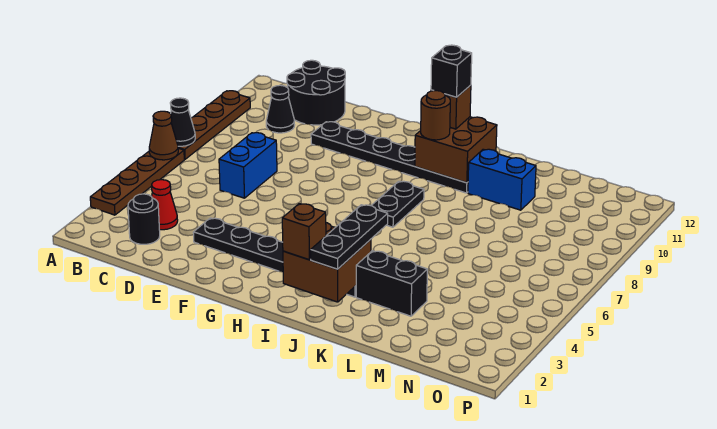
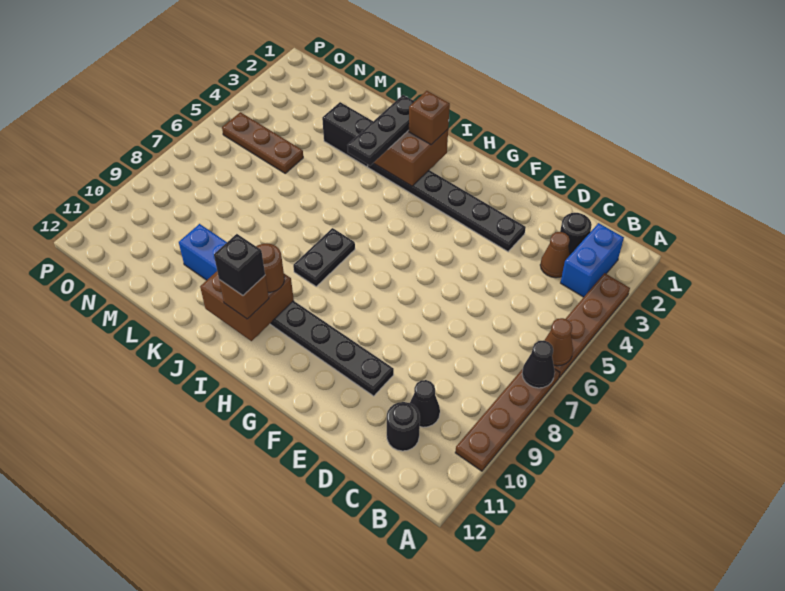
red 1x1 cone [152,180,178,230] -> brown 1x1 cone [540,232,570,278]
black 2x2 round brick [287,60,345,125] -> black 1x1 round brick [387,402,420,451]
blue 1x2 brick [219,133,277,198] -> blue 1x2 brick moved to [561,223,624,297]
none -> brown 1x3 plate [222,112,303,173]

